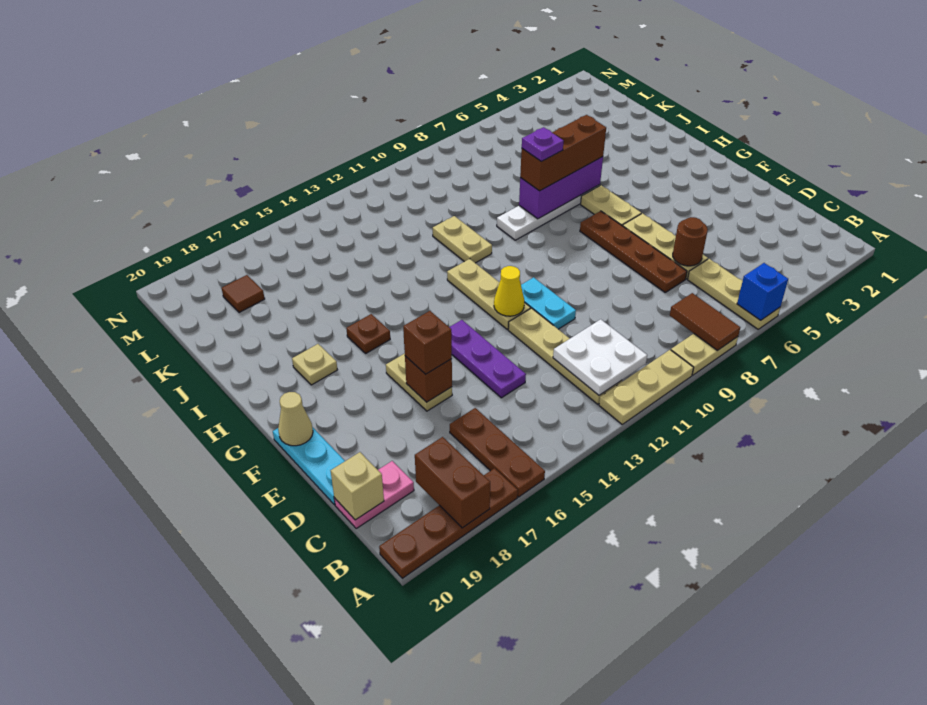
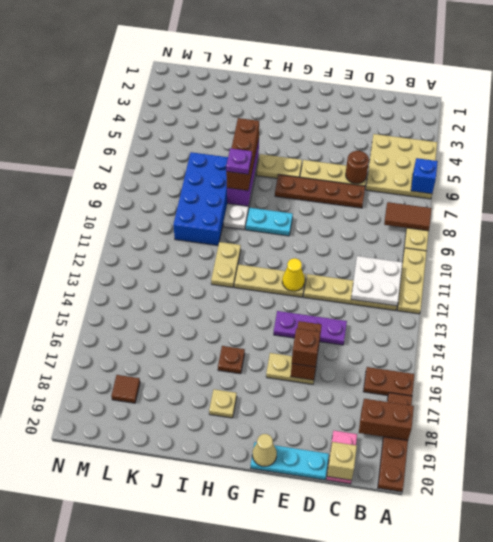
tan 1x3 plate [688,259,780,329] -> tan 3x3 plate [366,134,437,199]
brown 1x3 plate [450,408,545,497] -> brown 1x2 plate [363,367,414,396]
cyan 1x2 plate [521,277,576,329] -> cyan 1x2 plate moved to [246,208,293,236]
brown 1x1 brick [405,356,452,402] -> brown 1x2 brick [291,321,322,380]
tan 1x2 plate [433,216,492,263] -> tan 1x2 plate turned to [211,242,241,287]
none -> blue 2x4 brick [173,152,228,245]

